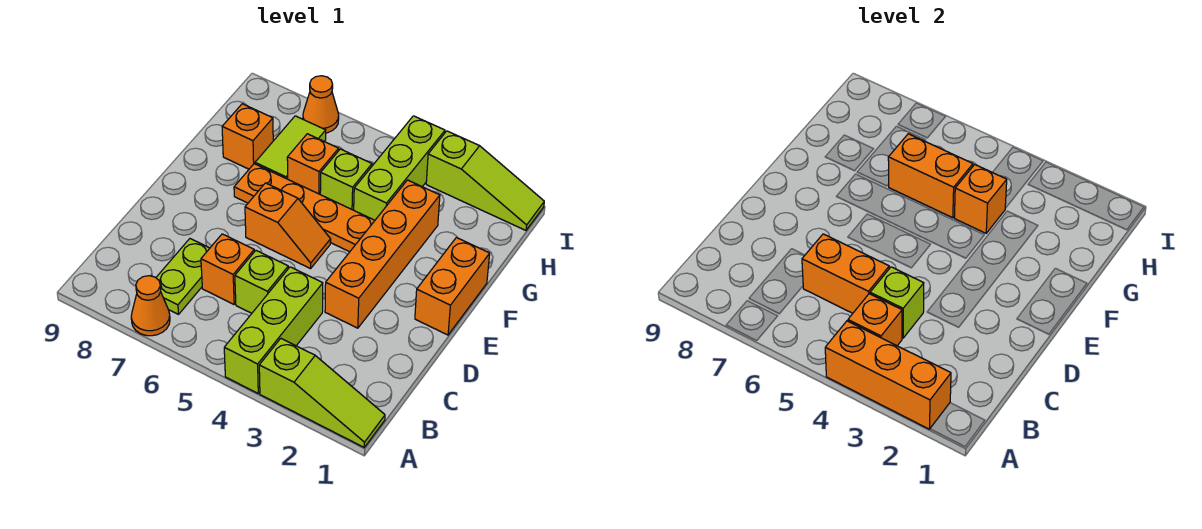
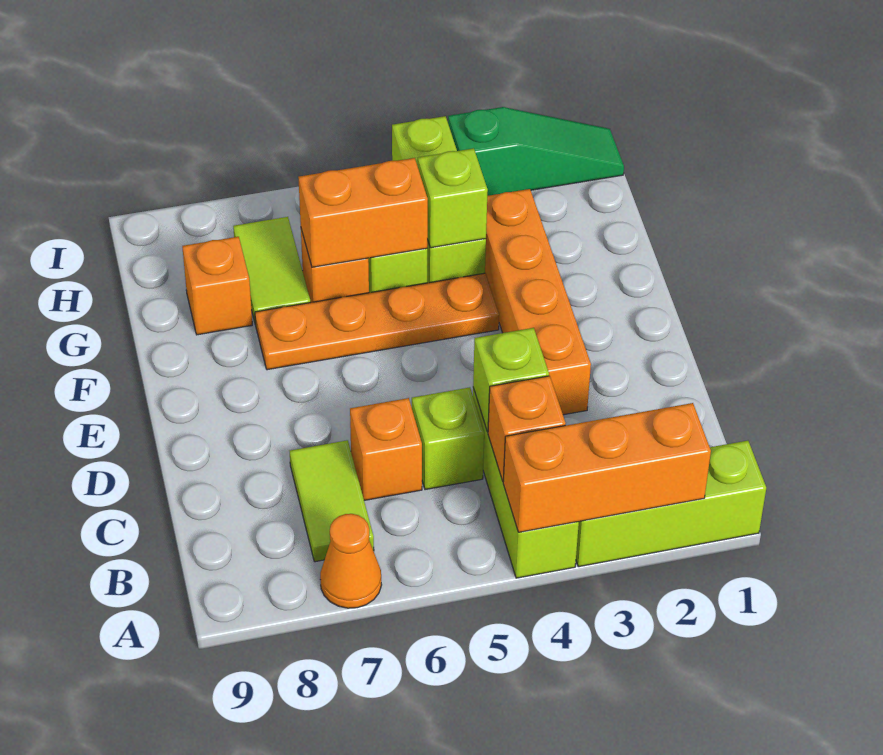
lime 1x3 slope [259,339,385,447] -> lime 1x3 brick [576,441,766,567]
lime 1x2 plate [156,239,210,314] -> lime 1x2 tile [290,440,374,562]
orange 1x2 brick [802,234,889,313] -> none
orange 1x2 brick [415,238,490,335] -> none
orange 1x2 slope [245,183,331,269] -> none
orange 1x1 brick [954,165,1007,233] -> lime 1x1 brick [418,148,488,248]
lime 1x3 slope [426,131,544,230] -> green 1x3 slope [448,107,624,196]
orange 1x1 cone [303,76,339,133] -> none

